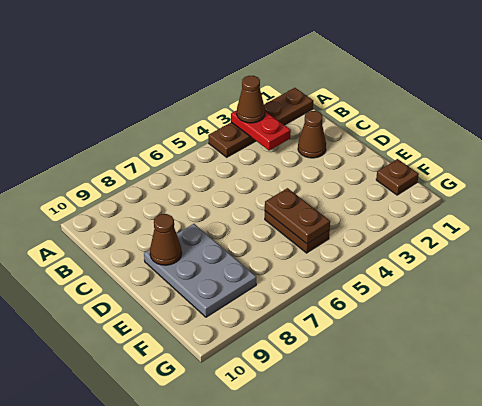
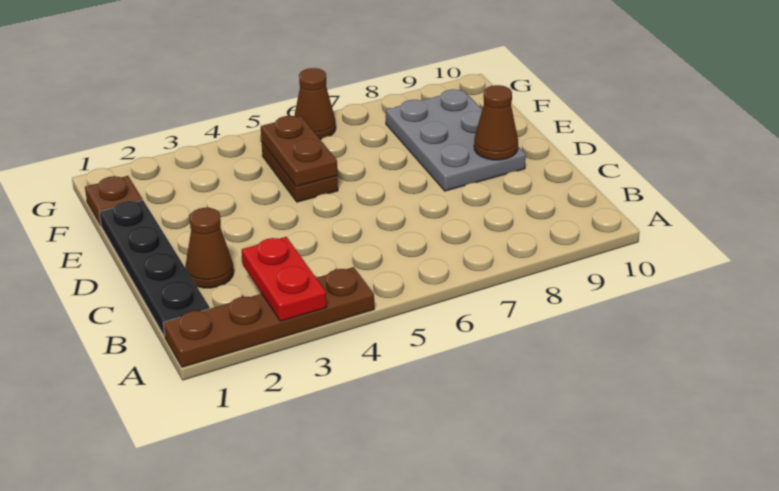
brown 1x1 cone [237,76,265,123] -> brown 1x1 cone moved to [294,68,336,140]
none -> black 1x4 plate [99,200,210,336]

